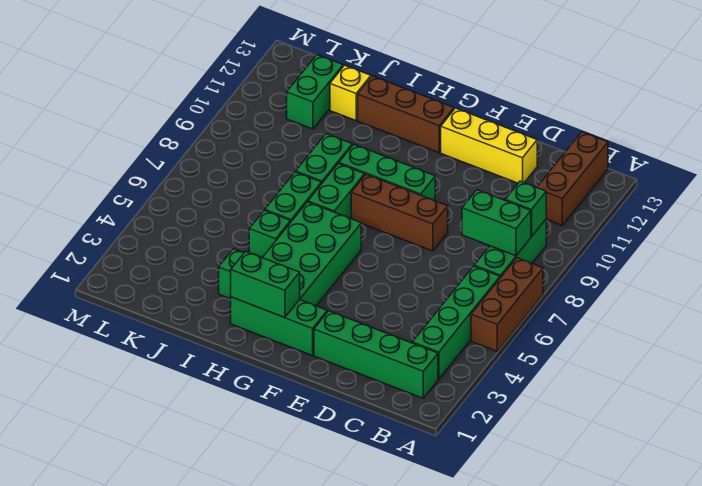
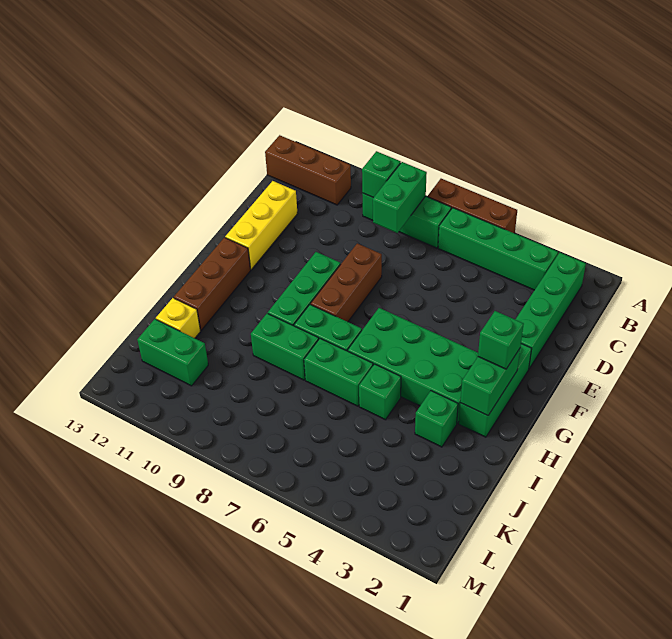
none -> green 1x1 brick [478,311,524,369]

